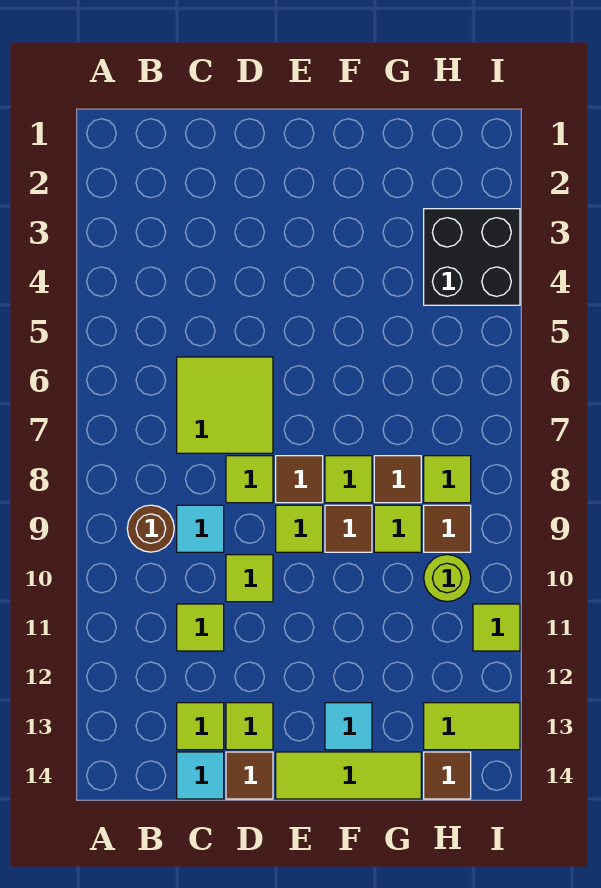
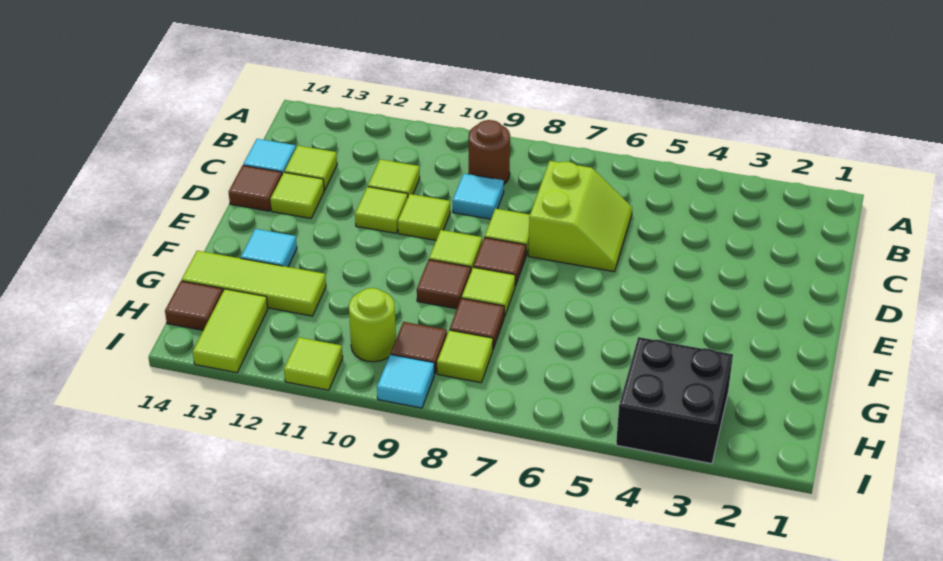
lime 2x2 tile [177,357,273,453] -> lime 2x2 slope [528,161,632,272]
lime 1x3 tile [276,752,421,799] -> lime 1x3 tile turned to [182,251,326,316]
lime 1x1 tile [374,505,421,552] -> lime 1x1 tile moved to [355,187,408,233]
none -> cyan 1x1 tile [377,354,434,408]

